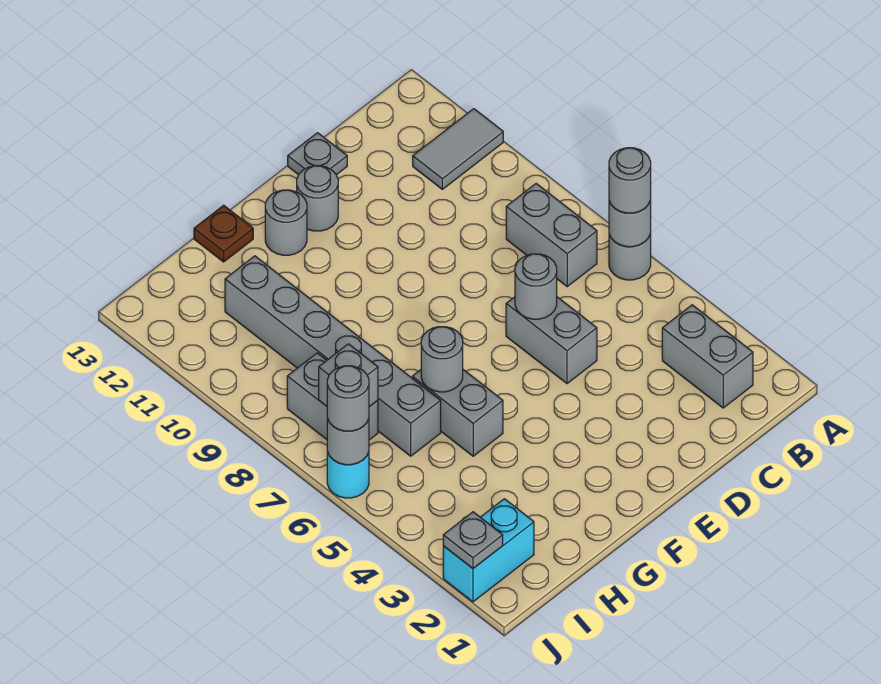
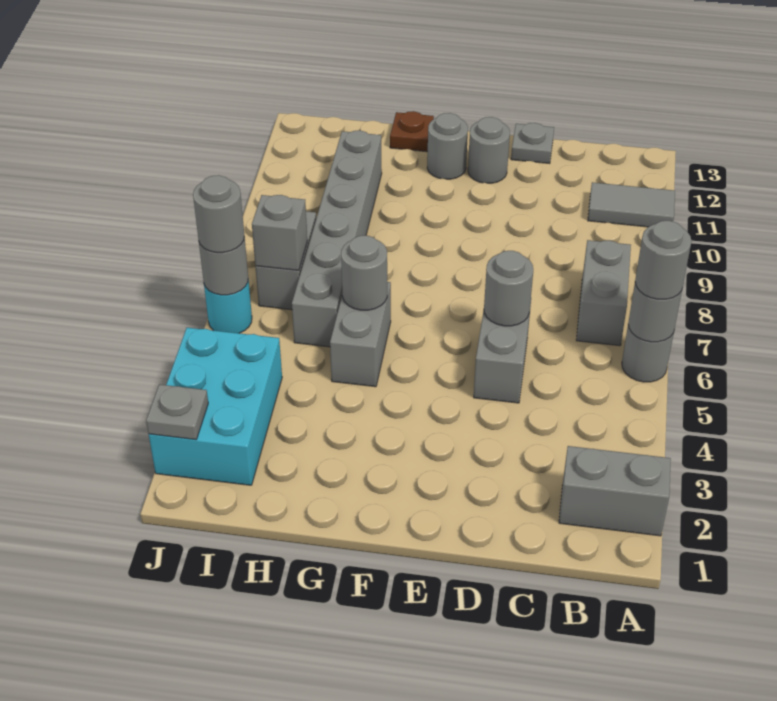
grey 1x2 brick [662,305,753,408] -> grey 1x2 brick turned to [559,446,671,536]
cyan 1x2 brick [443,499,534,602] -> cyan 2x3 brick [149,328,282,485]

